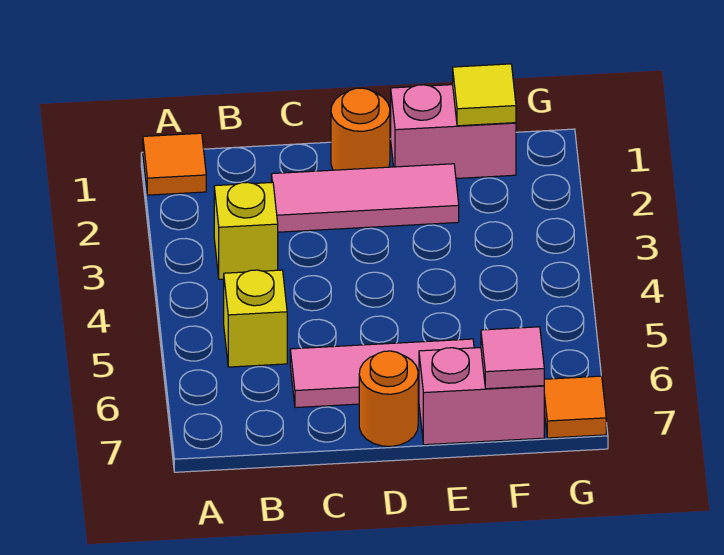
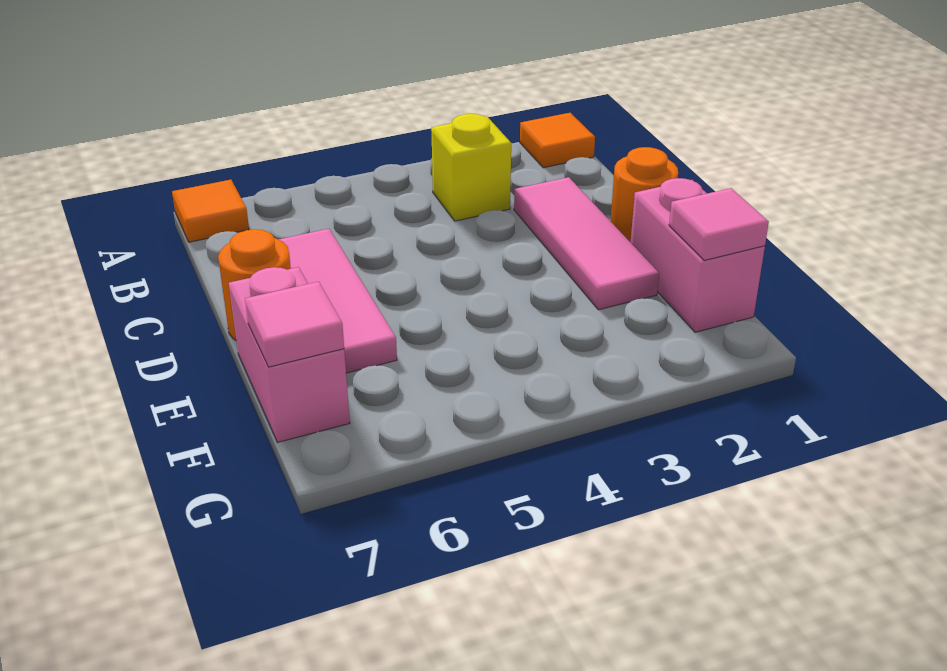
yellow 1x1 brick [224,270,287,367] -> none
yellow 1x1 tile [453,64,516,126] -> pink 1x1 tile [669,188,769,260]
orange 1x1 tile [544,376,606,438] -> orange 1x1 tile moved to [172,180,249,242]

